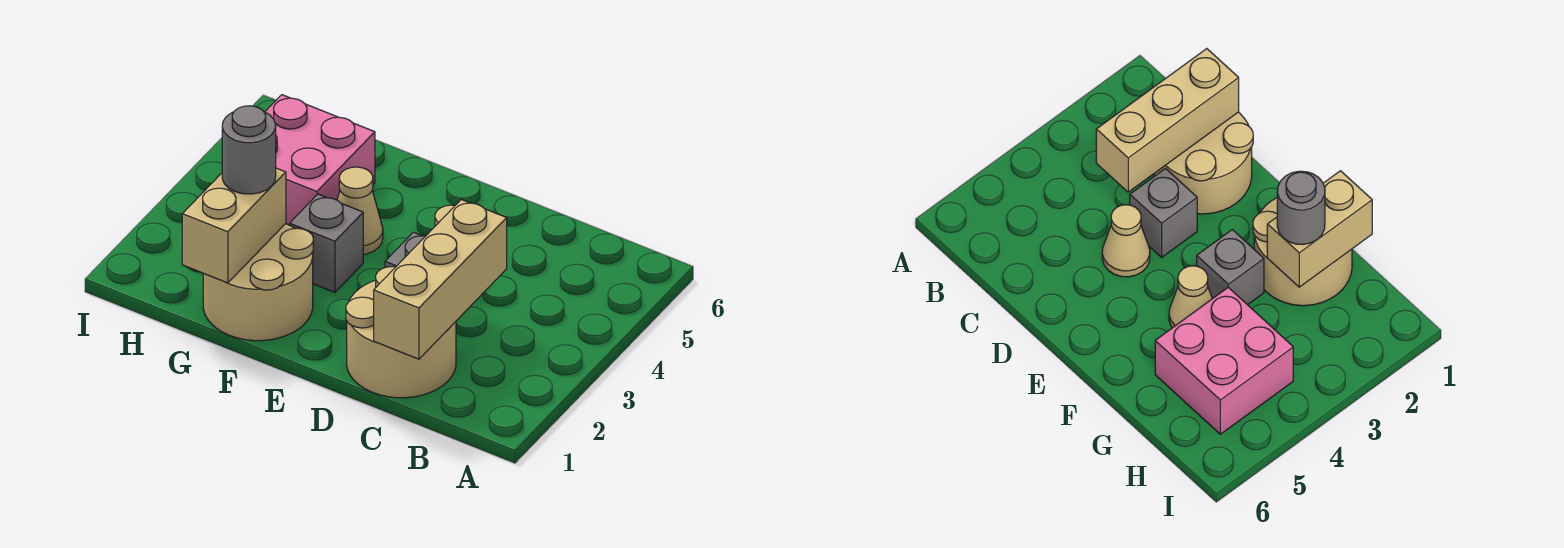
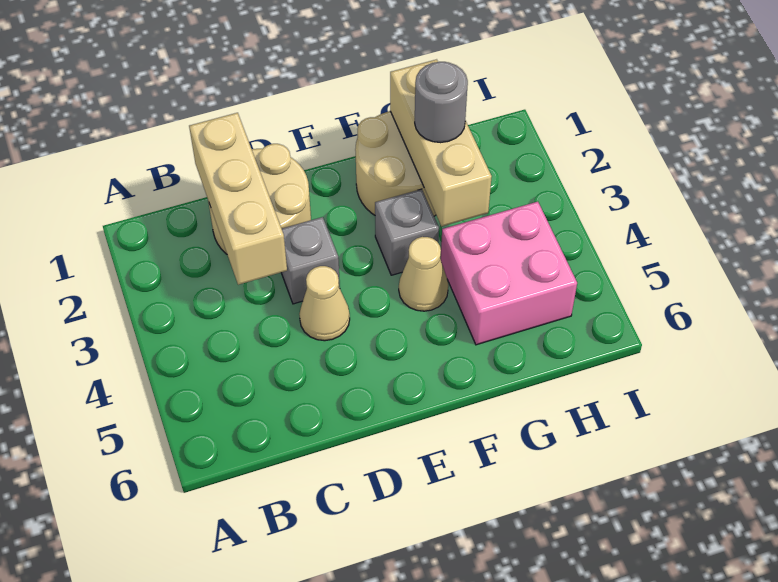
tan 1x2 brick [182,168,286,283] -> tan 1x3 brick [390,59,492,226]

